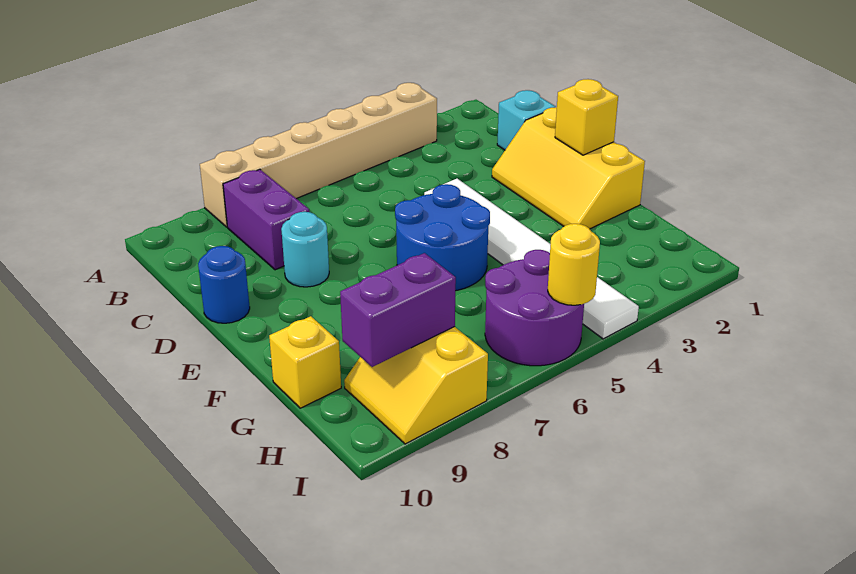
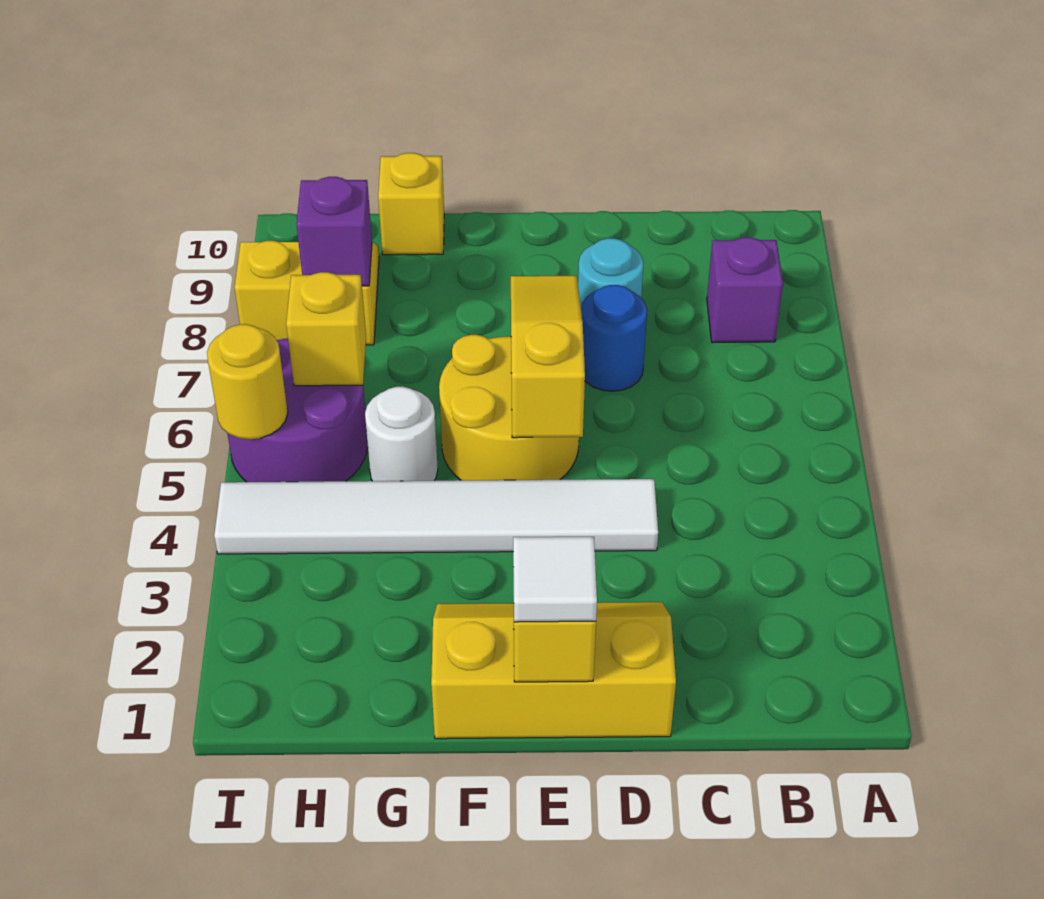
tan 1x6 brick [200,83,437,227] -> none
purple 1x2 brick [223,169,309,270] -> purple 1x1 brick [707,237,783,343]
cyan 1x1 brick [497,90,555,150] -> none
blue 1x1 round brick [198,246,250,323] -> blue 1x1 round brick moved to [581,285,647,391]
none -> white 1x1 tile [513,537,597,622]
blue 2x2 round brick [395,184,490,291] -> yellow 2x2 round brick [439,335,579,480]
none -> yellow 1x3 slope [511,276,585,438]
none -> white 1x1 round brick [365,387,438,481]
none -> yellow 1x1 brick [286,272,366,386]
purple 1x2 brick [340,253,456,367] -> purple 1x1 brick [296,177,372,286]

